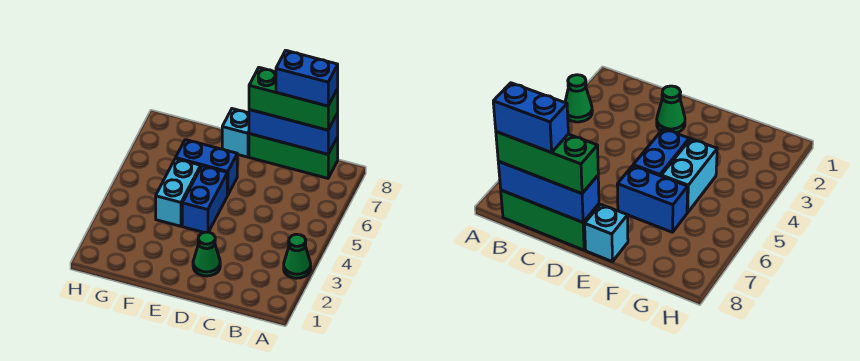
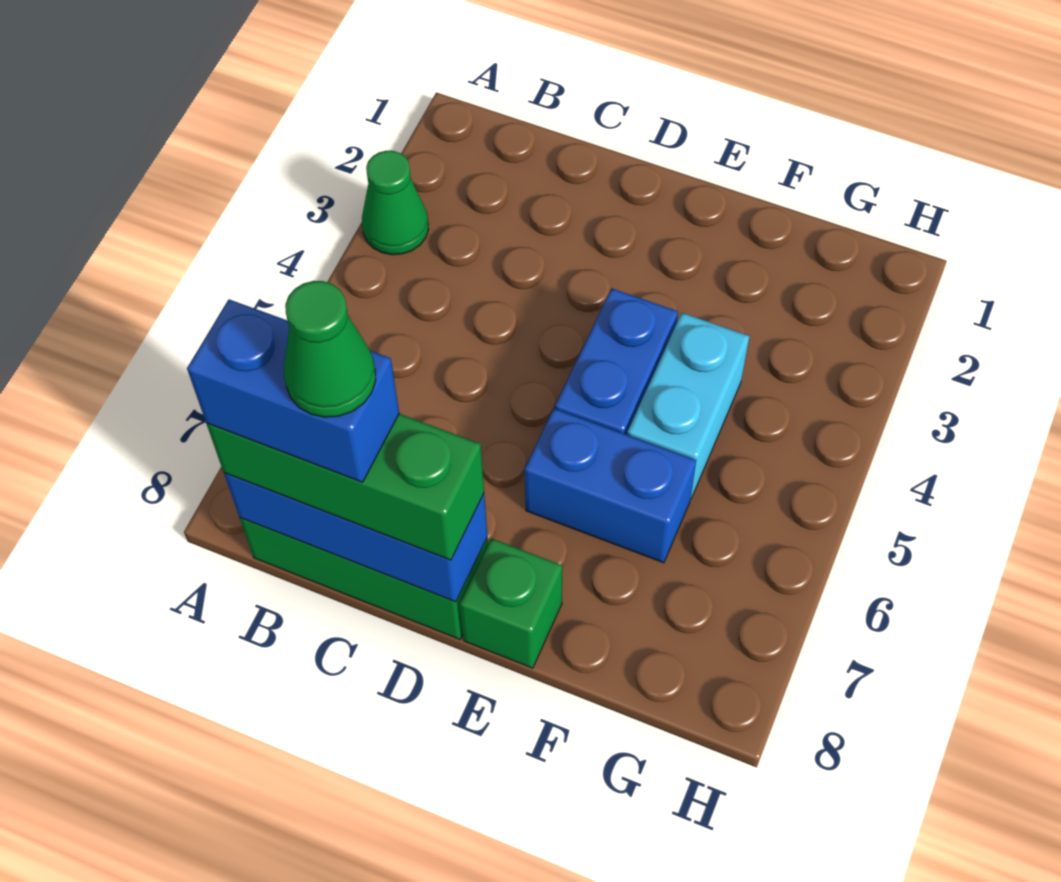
green 1x1 cone [193,232,220,276] -> green 1x1 cone moved to [284,281,376,417]
cyan 1x1 brick [222,109,249,157] -> green 1x1 brick [460,538,562,668]

